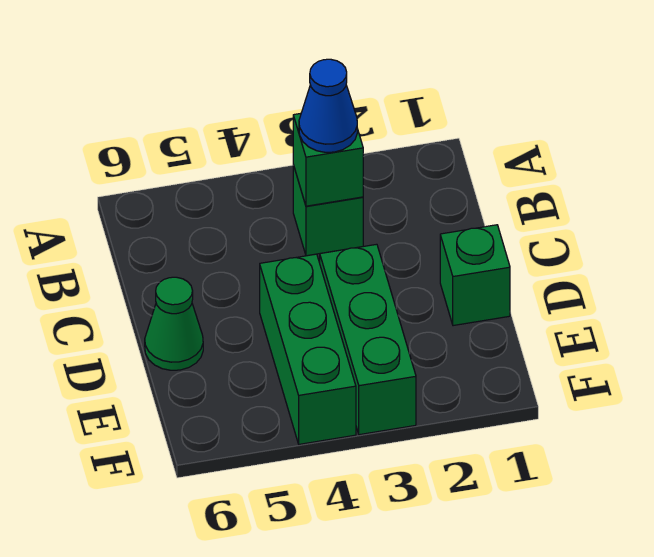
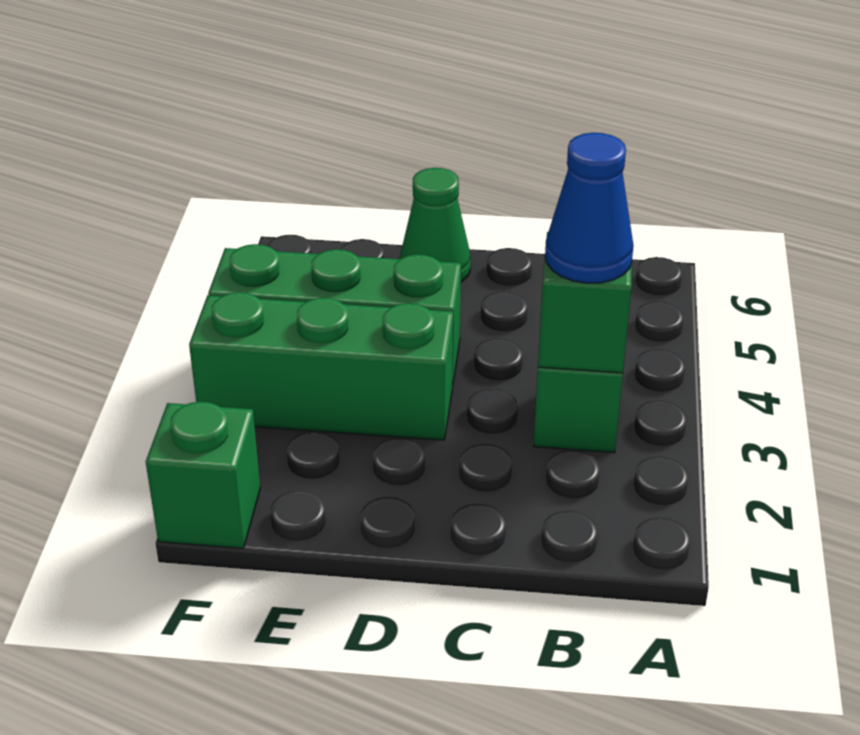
green 1x1 brick [440,225,510,326] -> green 1x1 brick moved to [146,402,260,548]

